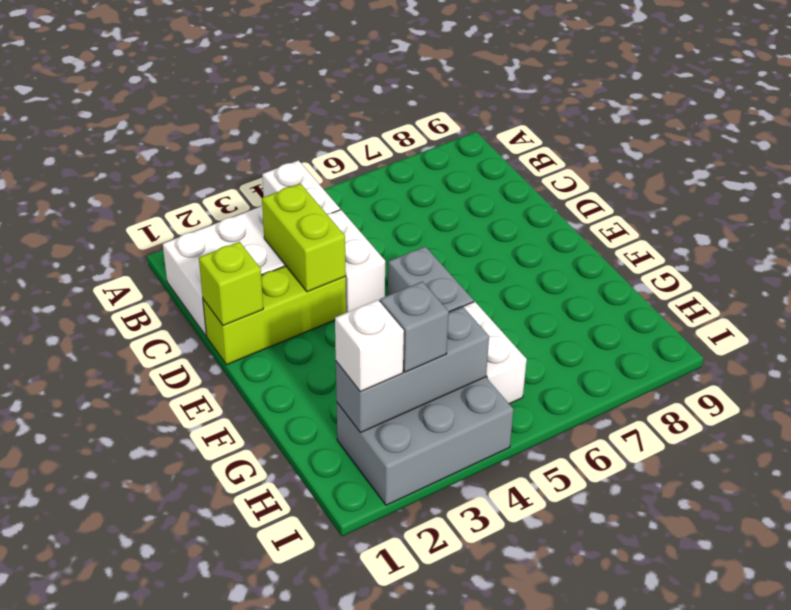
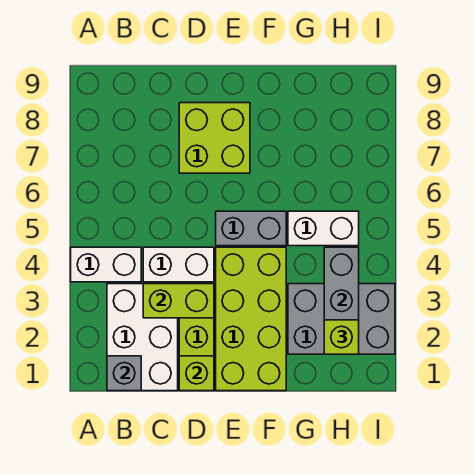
none -> lime 2x2 brick [179,103,250,173]
none -> lime 2x4 brick [216,247,286,391]
grey 2x3 brick [337,377,514,505] -> grey 2x3 brick turned to [288,284,395,354]
white 1x1 brick [335,300,404,392] -> lime 1x1 brick [324,320,359,354]
grey 1x1 brick [380,282,449,372] -> grey 1x1 brick moved to [107,356,141,391]

